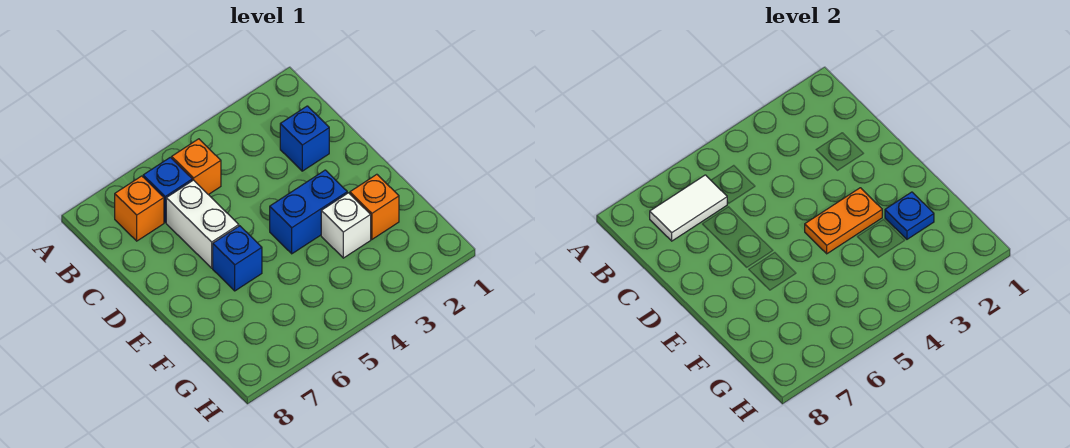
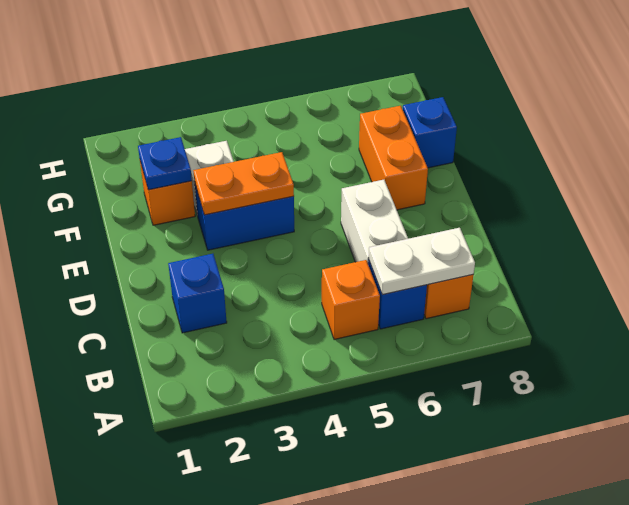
white 1x2 tile [650,175,727,241] -> white 1x2 plate [369,228,475,295]
blue 1x1 brick [213,226,262,291] -> blue 1x1 brick moved to [403,97,457,168]
none -> orange 1x2 brick [359,106,428,210]

